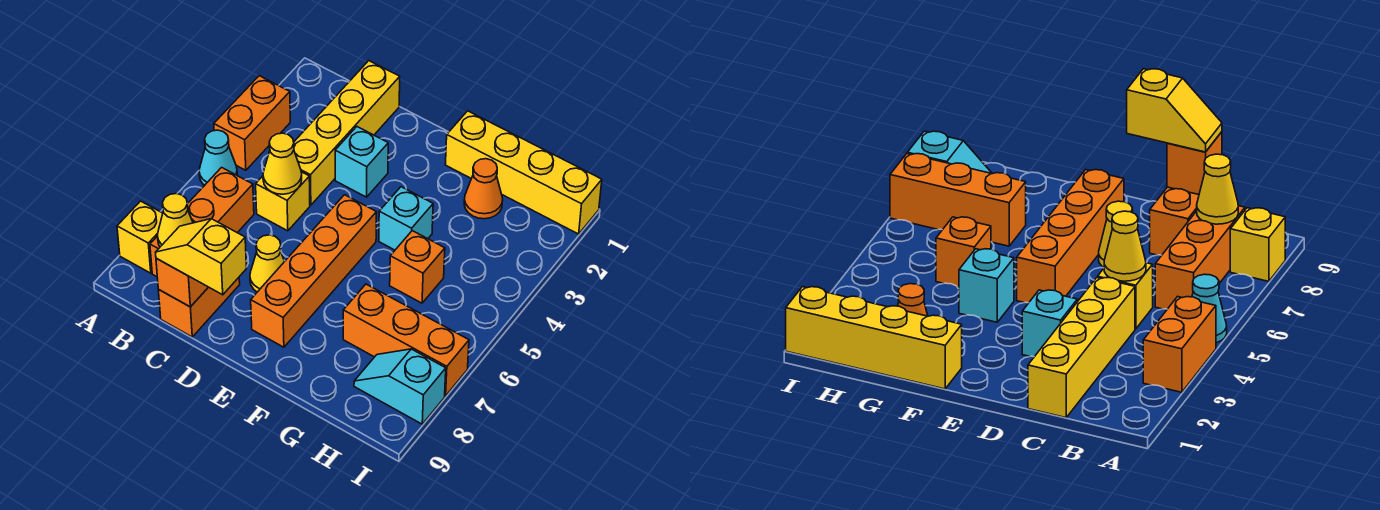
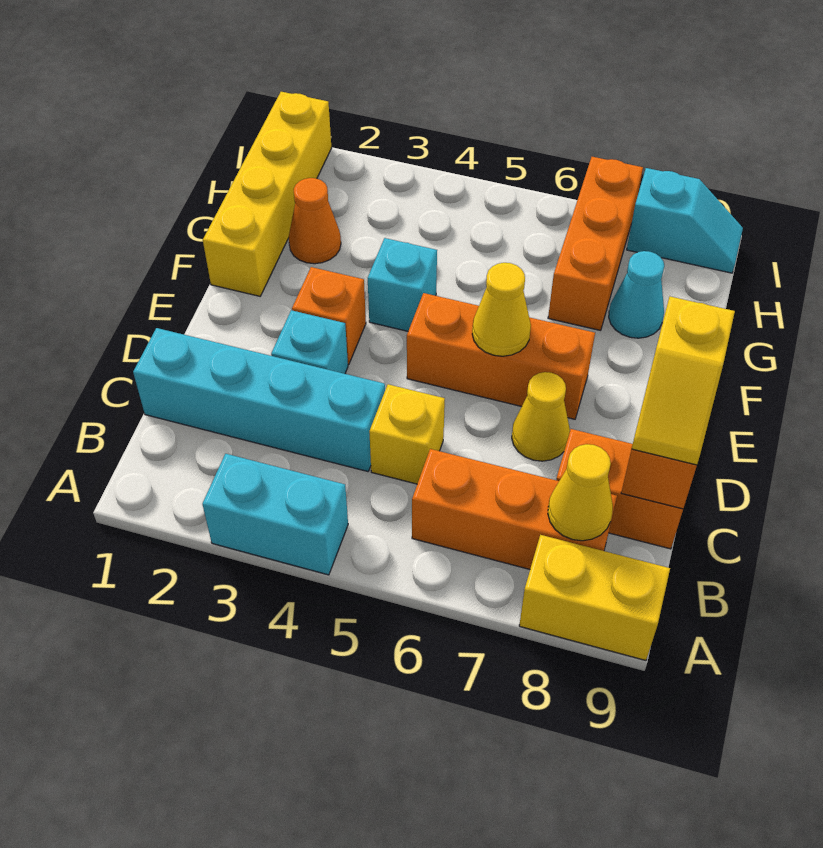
orange 1x2 brick [214,76,290,170] -> cyan 1x2 brick [202,454,348,575]
cyan 1x1 cone [199,130,237,185] -> cyan 1x1 cone moved to [609,251,664,338]
yellow 1x1 brick [117,201,163,273] -> yellow 1x2 brick [519,535,670,660]
yellow 1x4 brick [294,61,400,205] -> cyan 1x4 brick [133,328,385,471]
yellow 1x1 cone [263,133,302,194] -> yellow 1x1 cone moved to [472,263,531,356]
orange 1x4 brick [251,195,377,347] -> orange 1x3 brick [407,293,595,419]
orange 1x1 brick [390,231,445,303] -> orange 1x1 brick moved to [292,267,366,365]
cyan 1x2 slope [354,349,446,424] -> cyan 1x2 slope turned to [627,168,743,273]

